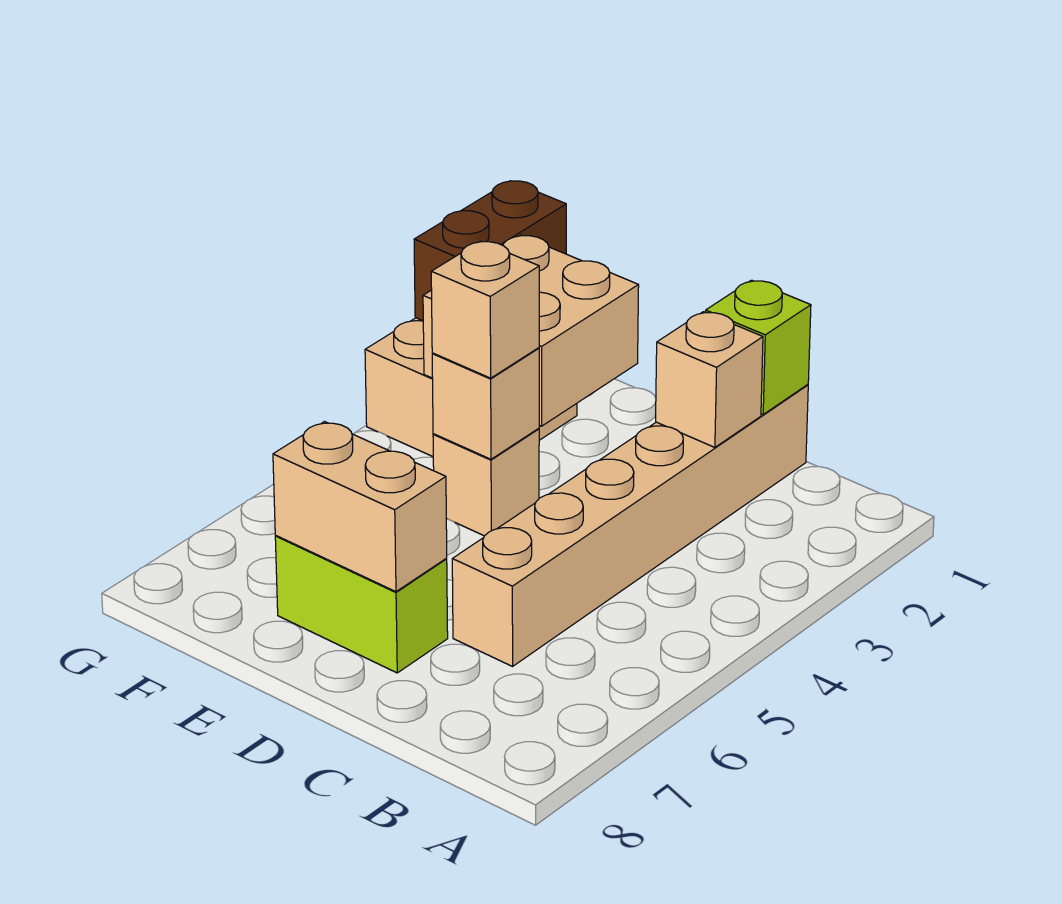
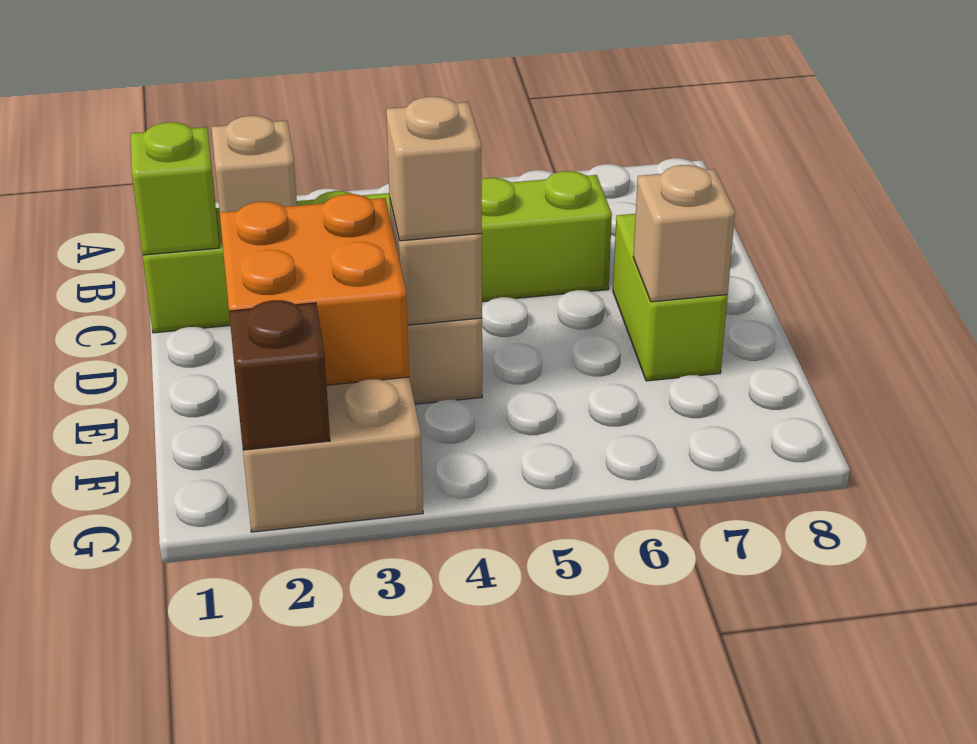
tan 1x6 brick [452,385,808,666] -> lime 1x6 brick [143,171,612,333]
tan 1x2 brick [273,422,447,592] -> tan 1x1 brick [633,165,735,302]
tan 2x2 brick [423,235,639,426] -> orange 2x2 brick [220,194,409,385]
brown 1x2 brick [414,181,566,321] -> brown 1x1 brick [229,300,330,450]

